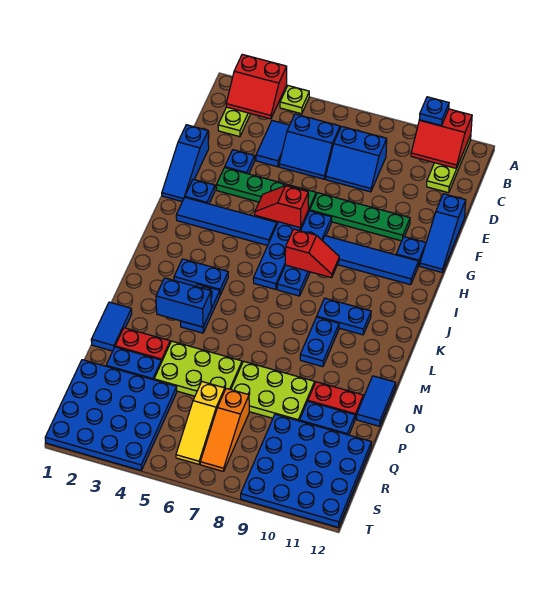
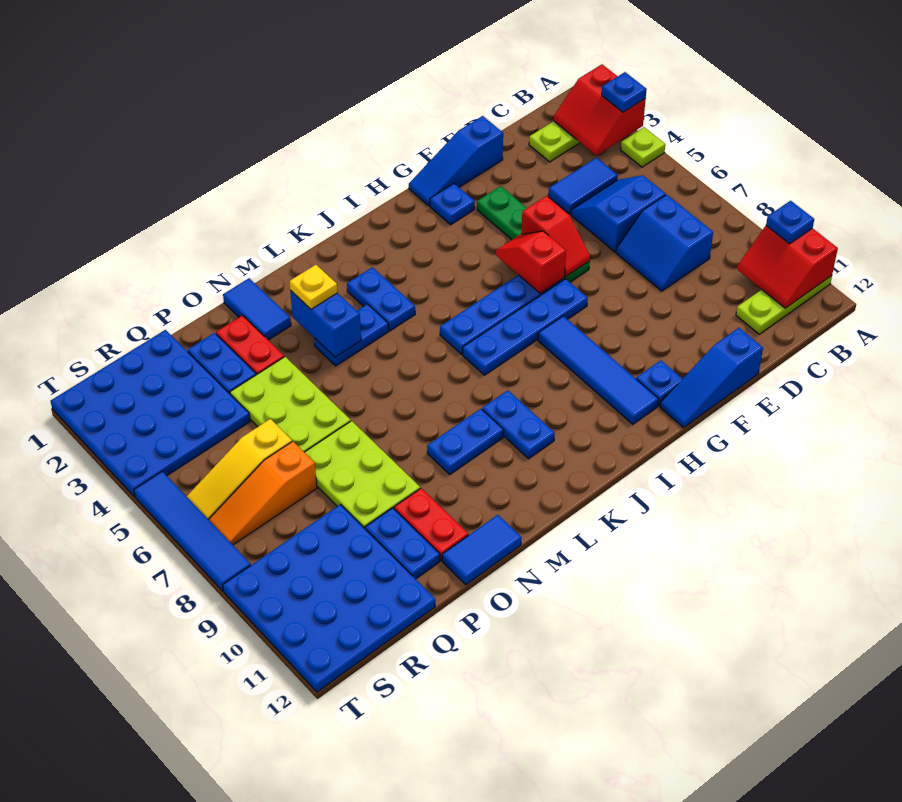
blue 2x2 slope [279,114,340,179] -> blue 2x2 slope turned to [571,175,666,252]
blue 1x1 plate [225,150,255,174] -> blue 1x1 plate moved to [602,72,647,112]
green 1x4 plate [310,193,410,241] -> none
blue 1x4 tile [176,197,277,246] -> blue 1x4 tile moved to [134,471,251,591]
red 1x2 slope [285,229,339,278] -> red 1x2 slope moved to [521,196,590,276]
none -> yellow 1x1 plate [289,265,338,309]
blue 1x2 tile [91,302,132,351] -> blue 1x2 tile turned to [223,278,291,340]

